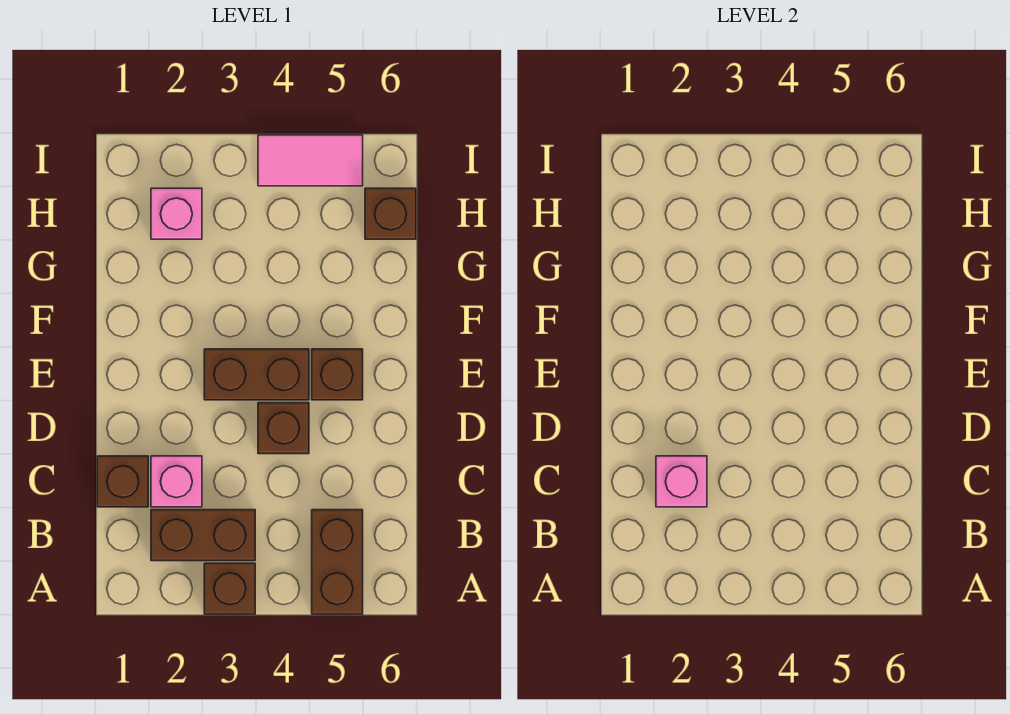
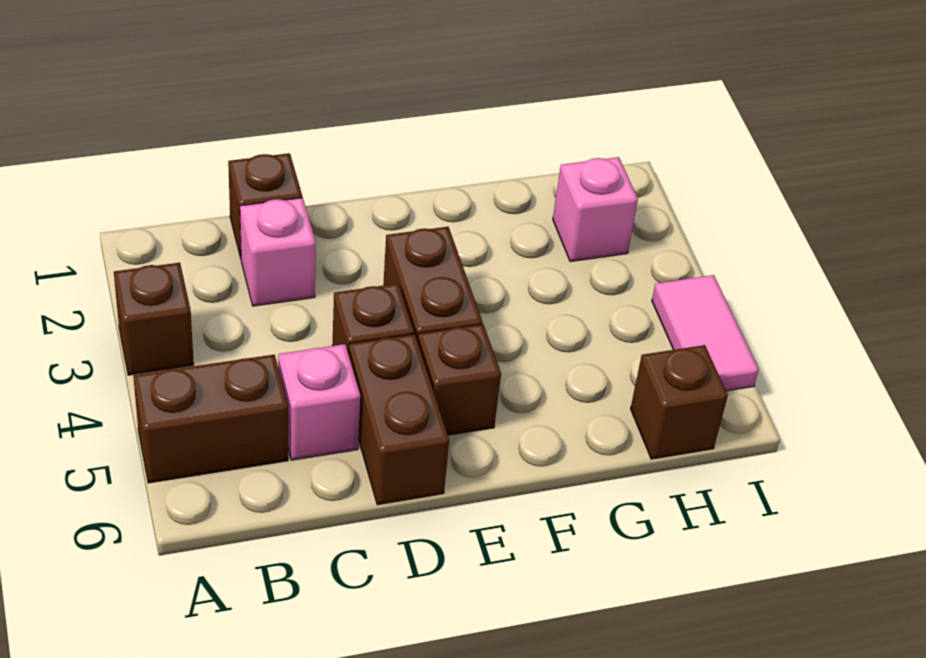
brown 1x2 brick [151,510,255,561] -> brown 1x2 brick moved to [348,334,449,505]
pink 1x1 brick [656,456,707,507] -> pink 1x1 brick moved to [278,344,360,460]

